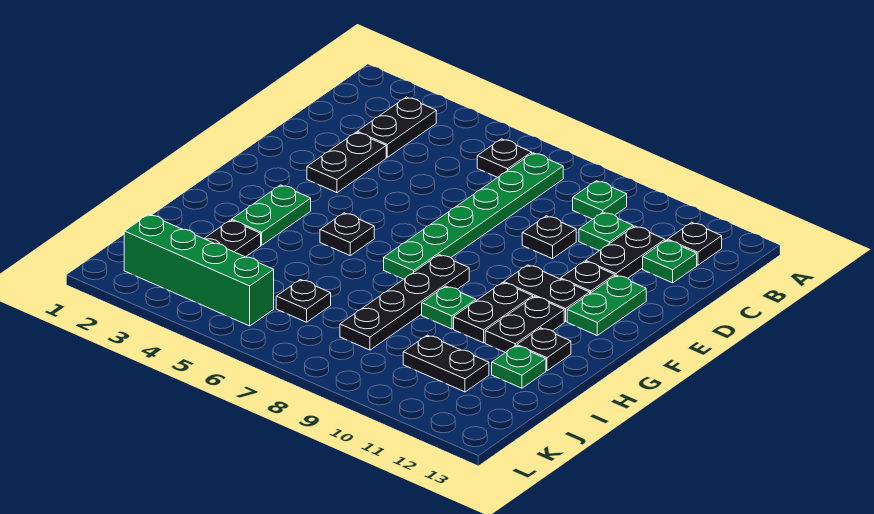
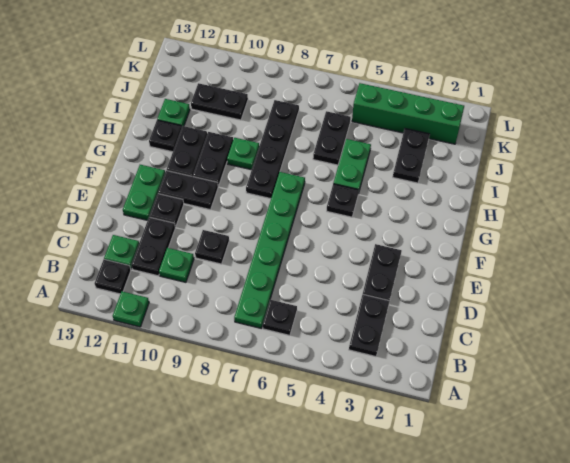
green 1x1 plate [573,181,627,219] -> green 1x1 plate moved to [113,291,149,327]
green 1x2 plate [232,185,311,245] -> green 1x2 plate moved to [333,139,371,194]
black 1x1 plate [276,280,331,322] -> black 1x2 plate [313,111,351,165]

